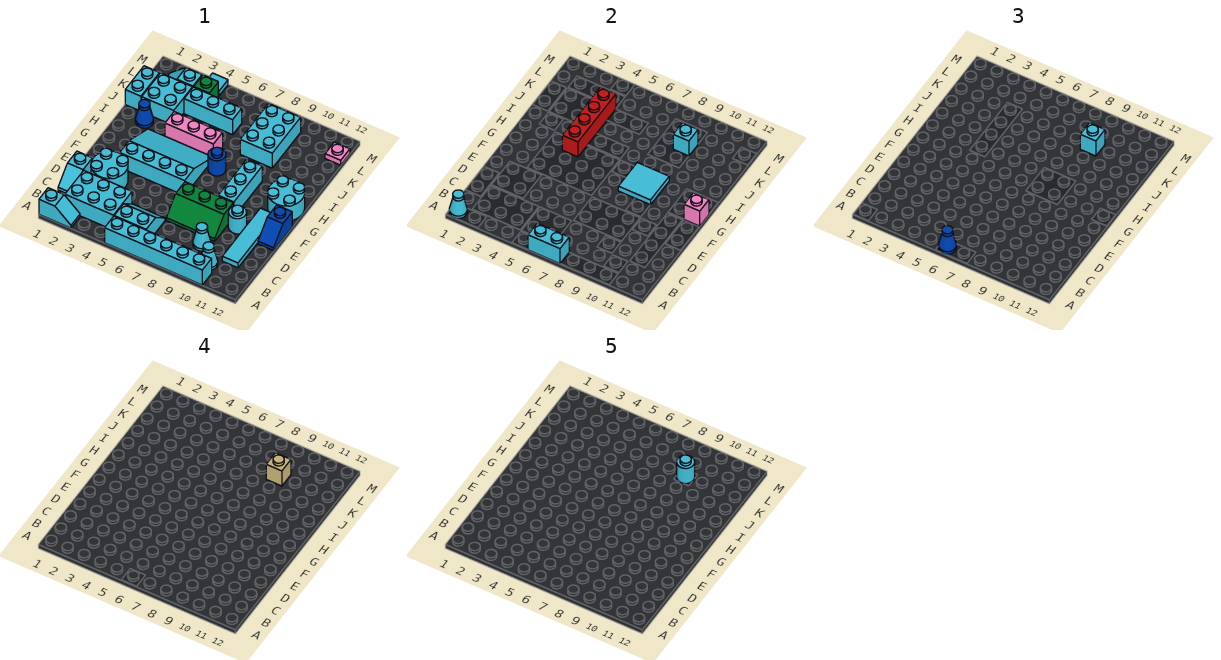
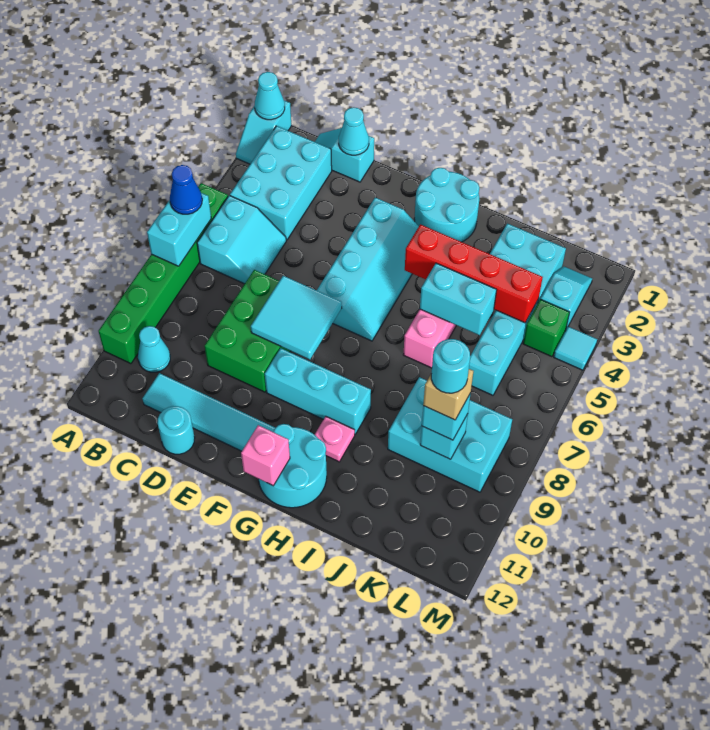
cyan 1x6 brick [105,216,212,285] -> green 1x6 brick [99,183,228,364]
cyan 1x1 cone [193,223,211,251] -> cyan 1x1 cone moved to [339,107,369,155]
cyan 2x2 round brick [91,148,128,188] -> cyan 2x2 round brick moved to [414,168,479,242]
green 2x3 slope [166,182,233,241] -> green 2x3 brick [205,270,291,392]
cyan 1x1 round brick [228,205,247,234] -> cyan 1x1 round brick moved to [158,406,195,454]
blue 1x2 slope [258,205,292,251] -> none
cyan 3x4 slope [120,129,208,192] -> cyan 2x4 slope [317,198,419,341]
cyan 2x2 tile [618,162,669,205] -> cyan 2x2 tile moved to [251,276,342,359]
blue 1x1 round brick [208,147,226,176] -> none
blue 1x1 cone [135,100,153,128] -> none
cyan 1x2 brick [125,66,160,110] -> cyan 1x2 brick moved to [420,263,497,335]
pink 1x1 plate [325,142,350,165] -> pink 1x1 plate moved to [315,416,355,462]

